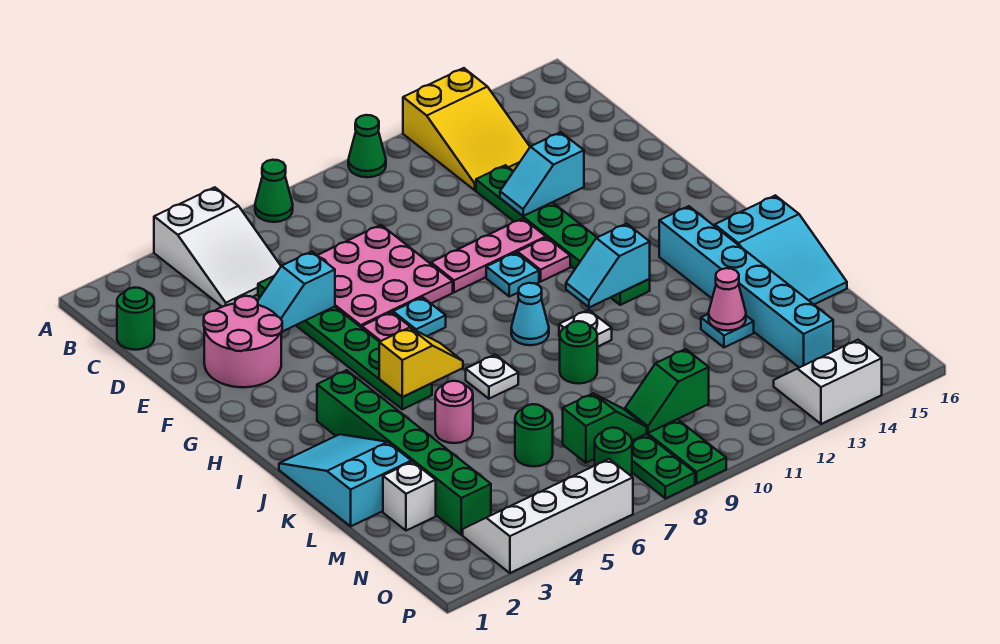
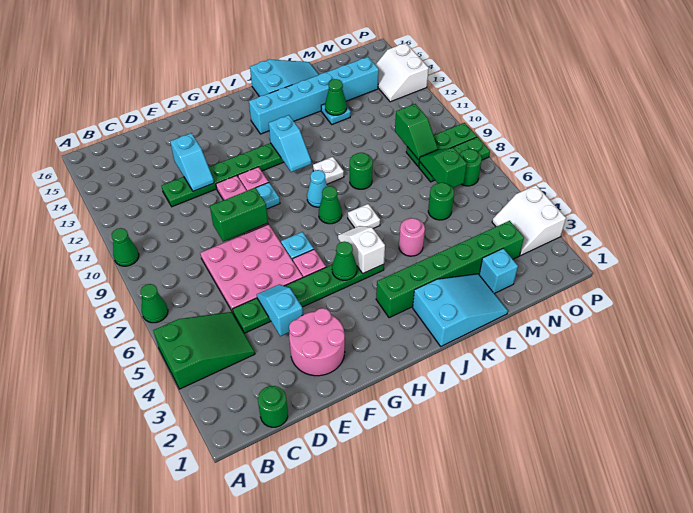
white 2x3 slope [154,187,281,307] -> green 2x3 slope [153,312,255,389]
yellow 2x3 slope [403,68,530,190] -> none
cyan 1x2 slope [258,251,335,332] -> cyan 1x2 slope turned to [257,284,303,336]
none -> green 1x2 brick [210,188,268,242]
none -> green 1x1 cone [332,242,357,280]
yellow 1x2 slope [379,328,463,397] -> white 1x2 slope [338,226,385,274]
none -> green 1x1 cone [319,186,342,224]
cyan 2x3 slope [279,434,411,526] -> cyan 2x3 slope turned to [413,274,508,346]
pink 1x1 cone [709,268,746,331] -> green 1x1 cone [325,79,347,115]
white 1x1 brick [383,462,436,531] -> cyan 1x1 brick [479,248,518,294]
white 2x4 slope [463,459,633,573] -> white 2x2 slope [492,185,566,255]

